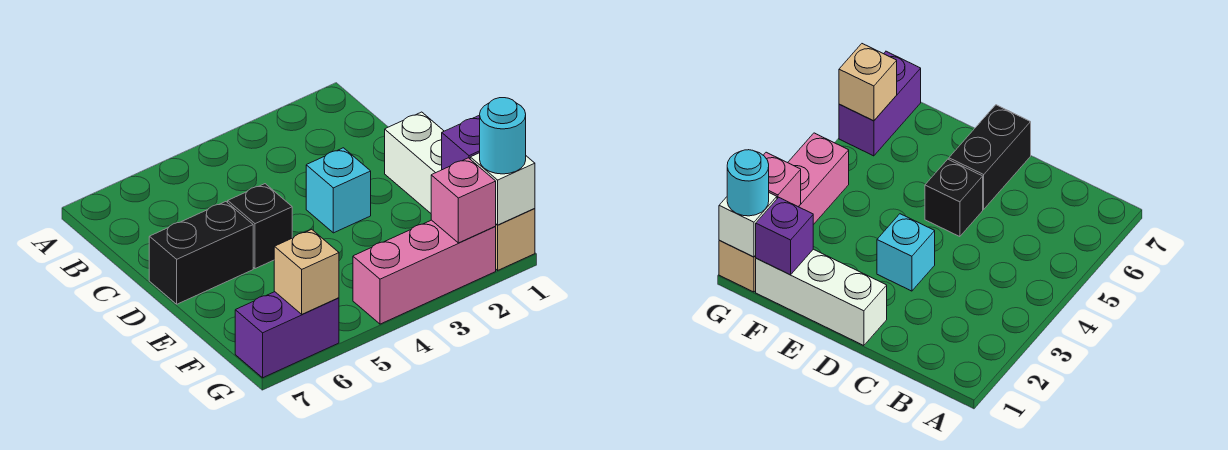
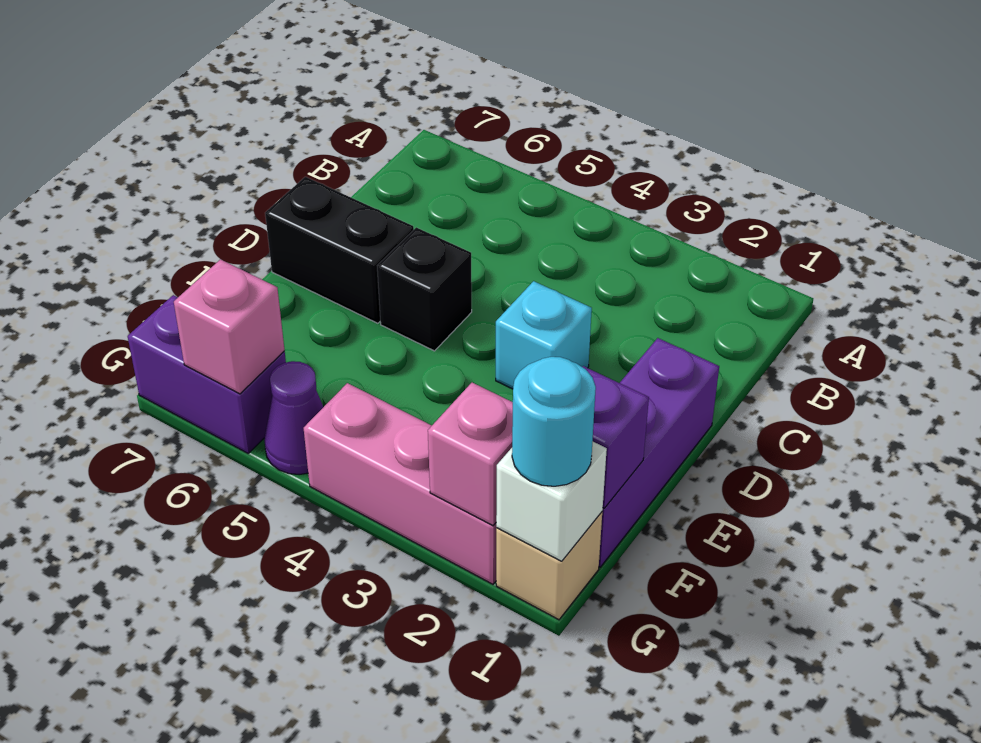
white 1x3 brick [385,112,444,213] -> purple 1x3 brick [599,338,719,567]
none -> purple 1x1 cone [264,361,323,475]
tan 1x1 brick [274,229,339,314] -> pink 1x1 brick [174,260,285,394]

